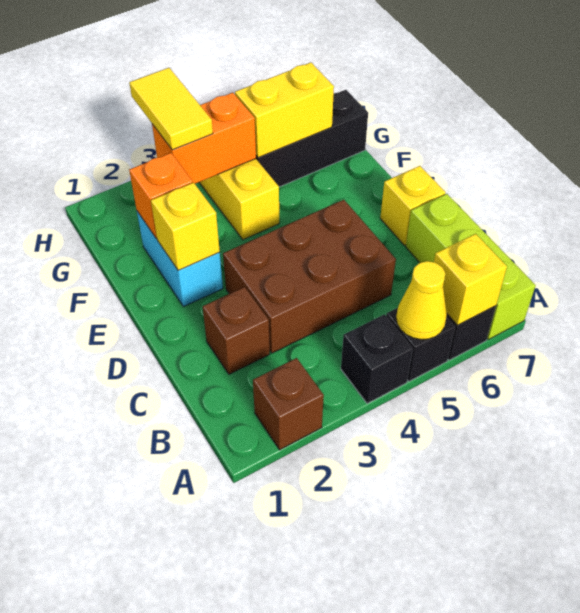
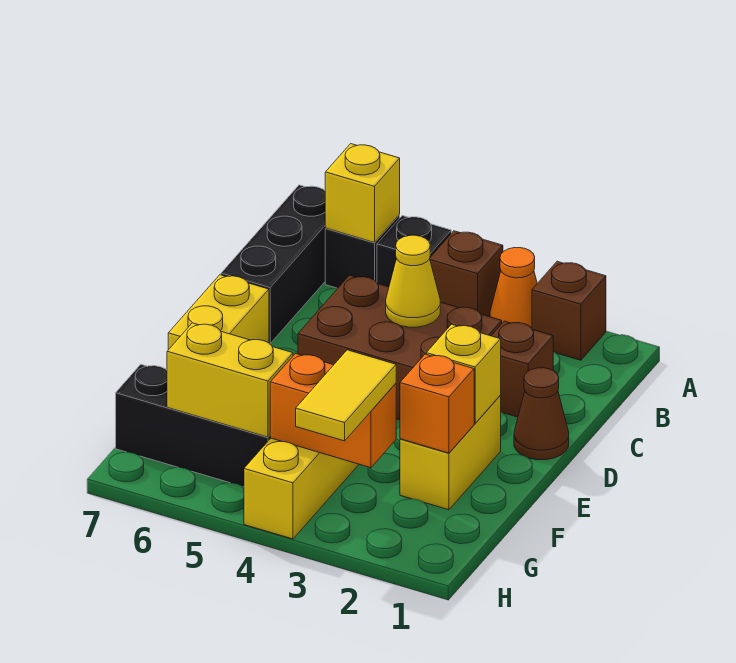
none -> orange 1x1 cone [490,248,537,328]
black 1x1 brick [341,314,413,404] -> brown 1x1 brick [430,231,503,317]
yellow 1x1 cone [396,261,447,339] -> yellow 1x1 cone moved to [386,235,440,327]
lime 1x3 brick [406,194,536,339] -> black 1x3 brick [221,185,326,344]
none -> brown 1x1 cone [514,368,569,460]
yellow 1x1 brick [380,166,446,245] -> yellow 1x2 brick [168,275,269,350]
cyan 1x2 brick [137,211,223,307] -> yellow 1x2 brick [400,396,501,510]

